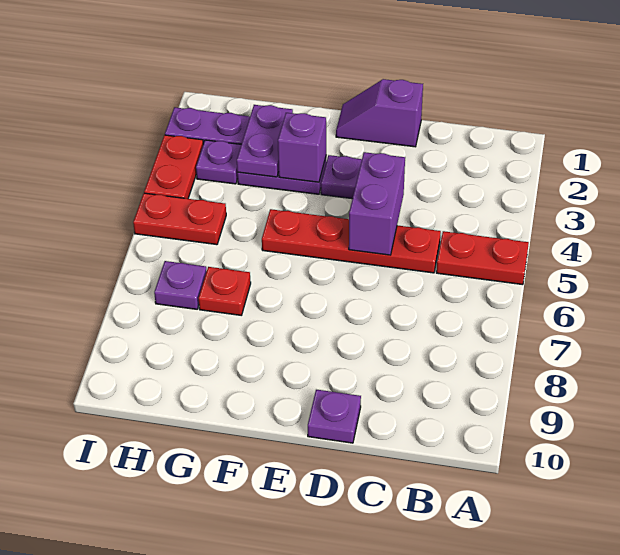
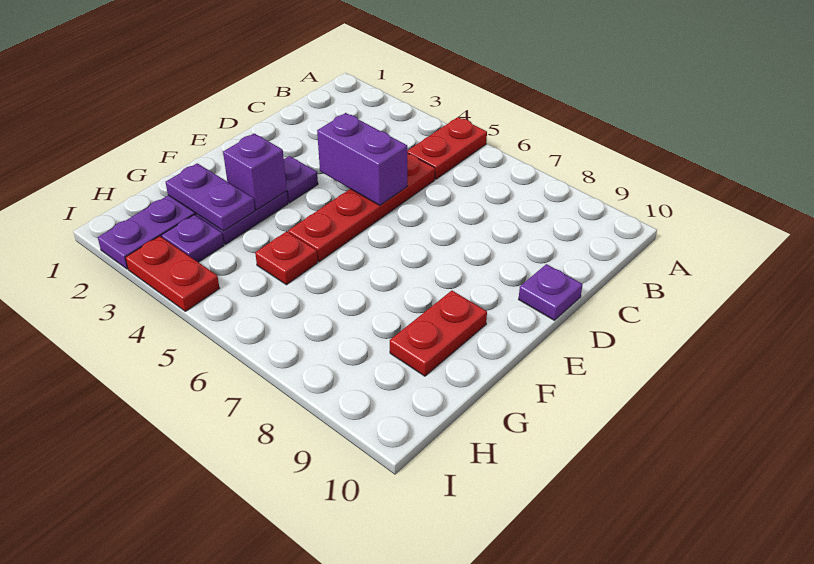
purple 1x2 slope [336,79,423,147] -> none
red 1x1 plate [199,267,251,315] -> red 1x1 plate moved to [255,231,318,285]
red 1x2 plate [133,193,226,245] -> red 1x2 plate moved to [390,291,487,376]
purple 1x1 plate [154,261,207,309] -> none

